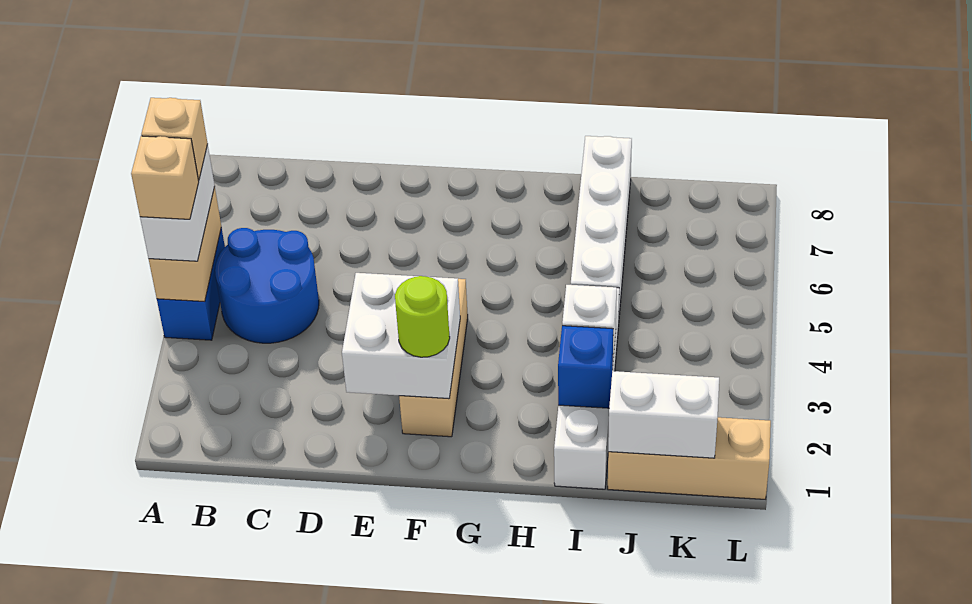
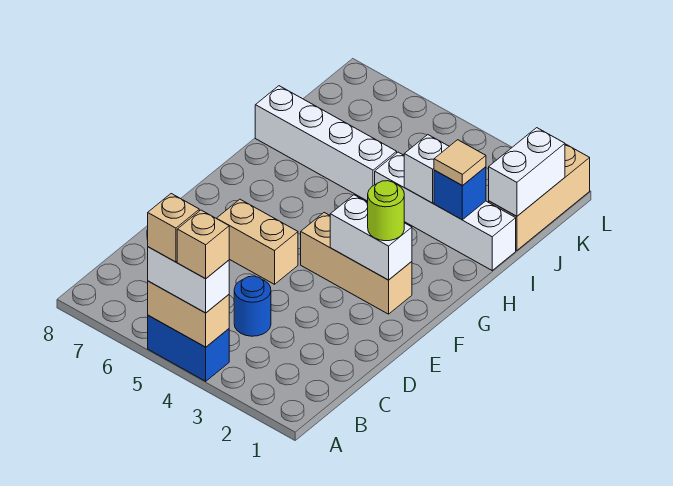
blue 2x2 round brick [215,228,319,343] -> blue 1x1 round brick [234,276,271,336]
white 2x2 brick [342,273,460,399] -> white 1x2 brick [330,195,412,280]
none -> tan 1x2 brick [216,199,298,284]
none -> tan 1x1 tile [434,140,486,186]

